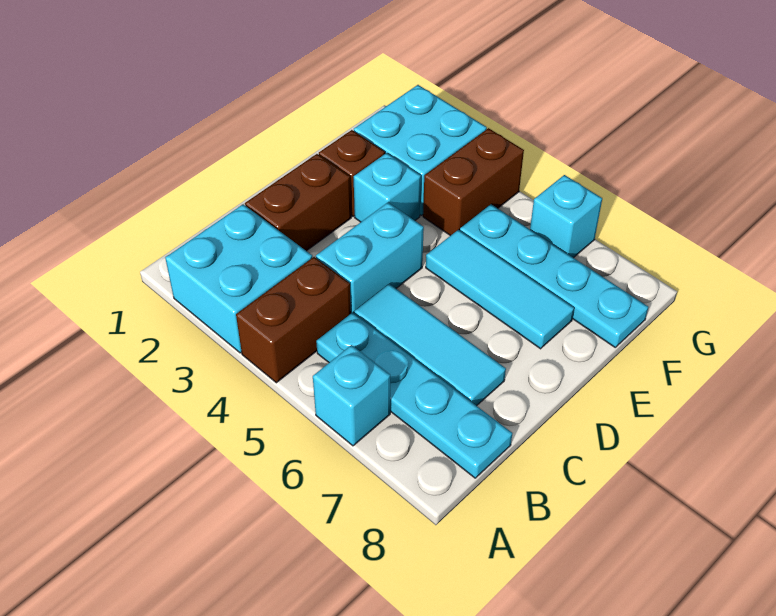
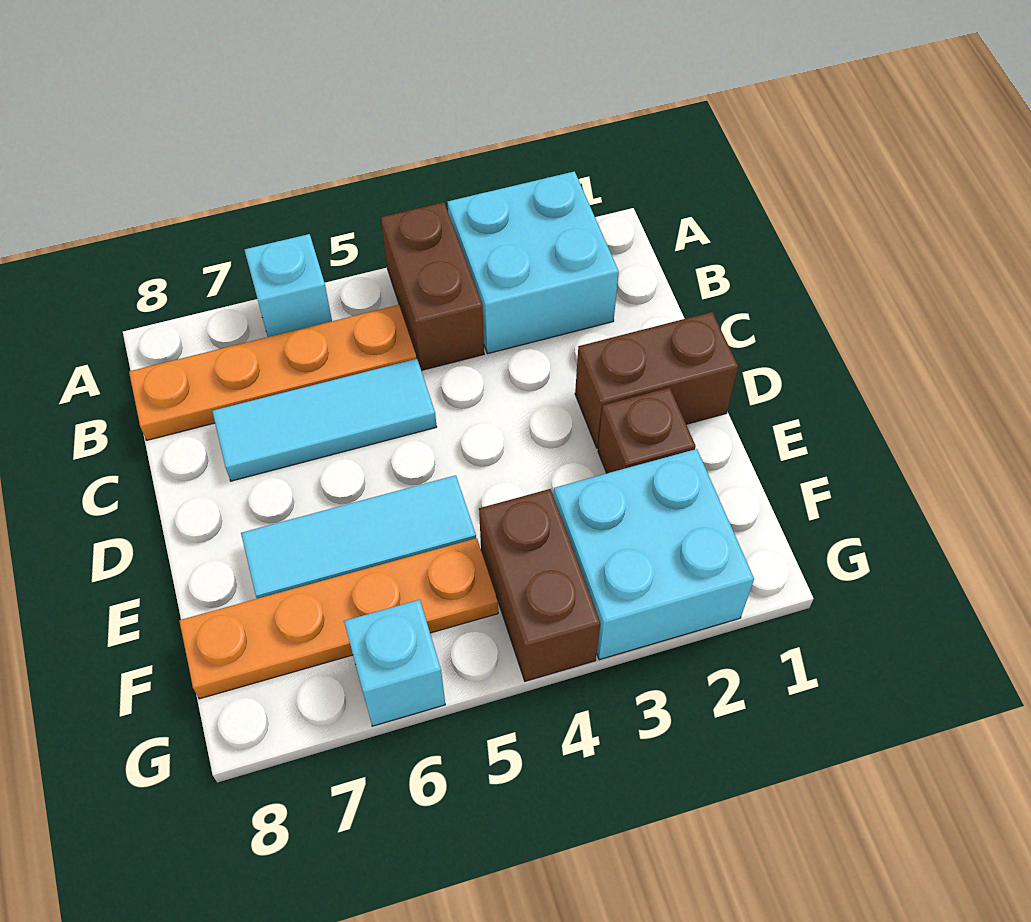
cyan 1x4 plate [316,312,512,478] -> orange 1x4 plate [129,305,417,440]
brown 1x2 brick [245,154,351,251] -> brown 1x2 brick turned to [575,312,738,448]
cyan 1x2 brick [316,203,424,313] -> none
cyan 1x1 brick [354,153,421,222] -> none
cyan 1x4 plate [460,204,648,347] -> orange 1x4 plate [179,538,498,699]

